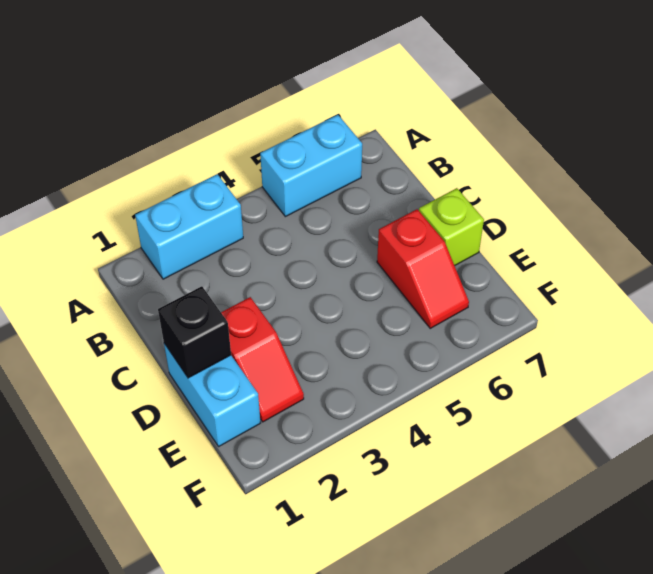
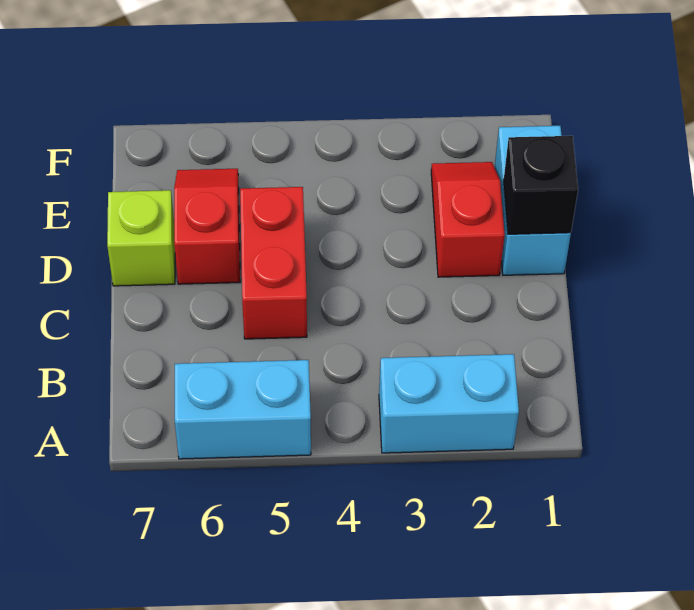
none -> red 1x2 brick [240,187,307,339]

